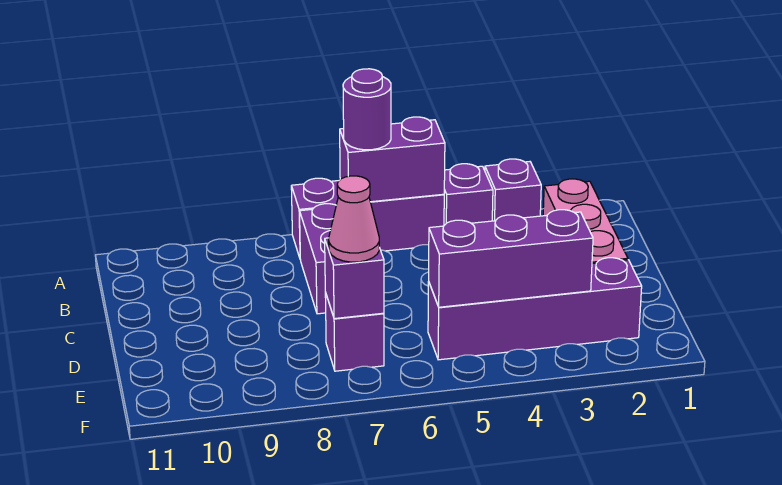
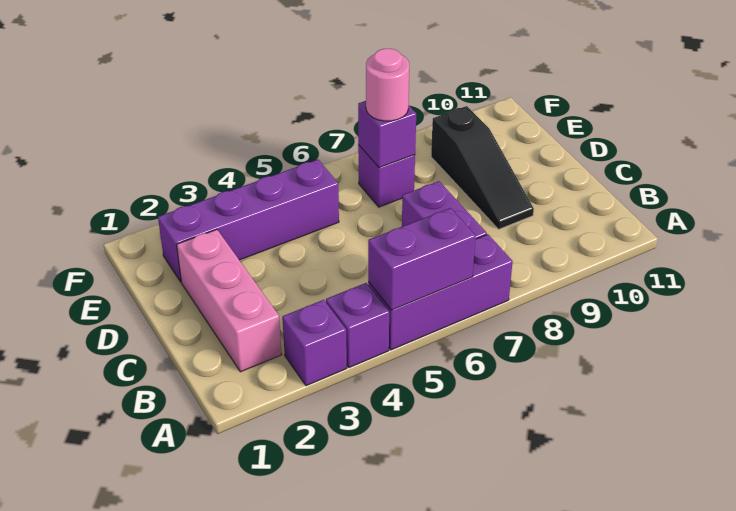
purple 1x1 round brick [343,69,391,150] -> none
none -> black 1x3 slope [431,106,534,229]
purple 1x3 brick [429,210,593,307] -> none
pink 1x1 cone [329,176,379,262] -> pink 1x1 round brick [366,49,409,121]

